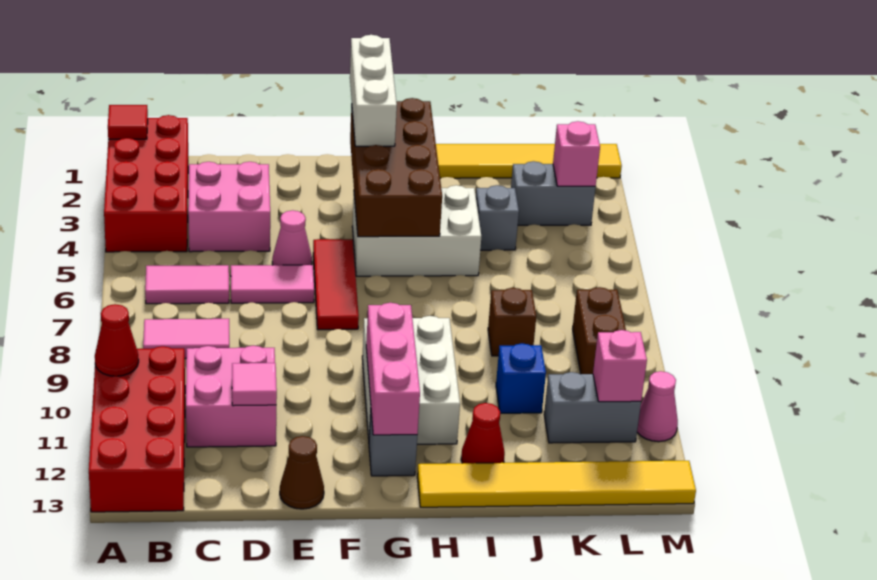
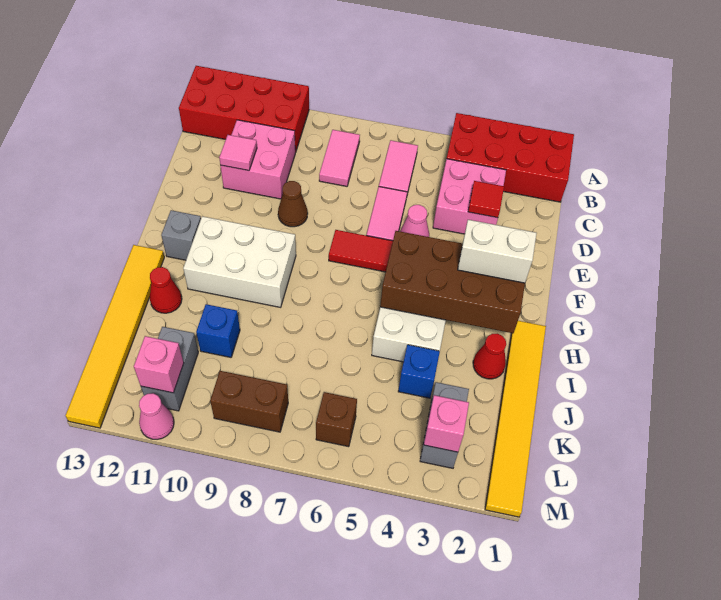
red 1x1 tile [108,105,148,139] -> red 1x1 tile moved to [468,181,504,218]
red 1x1 cone [95,304,139,376] -> red 1x1 cone moved to [473,334,506,379]
brown 1x1 cone [280,436,324,509] -> brown 1x1 cone moved to [278,181,308,227]
white 1x3 brick [350,35,397,146] -> white 1x2 brick [458,220,537,283]
pink 1x3 brick [366,303,420,435] -> none
grey 1x1 brick [476,185,519,250] -> blue 1x1 brick [398,345,440,398]
brown 1x1 brick [488,288,536,356] -> brown 1x1 brick moved to [316,392,357,447]

